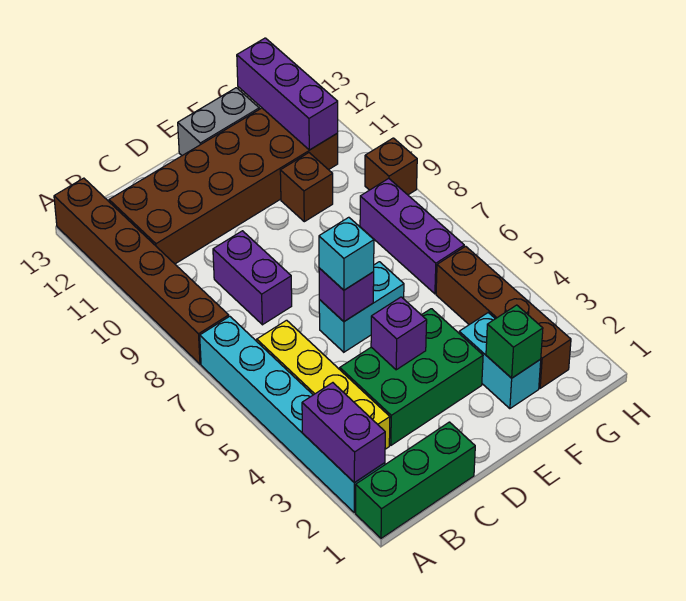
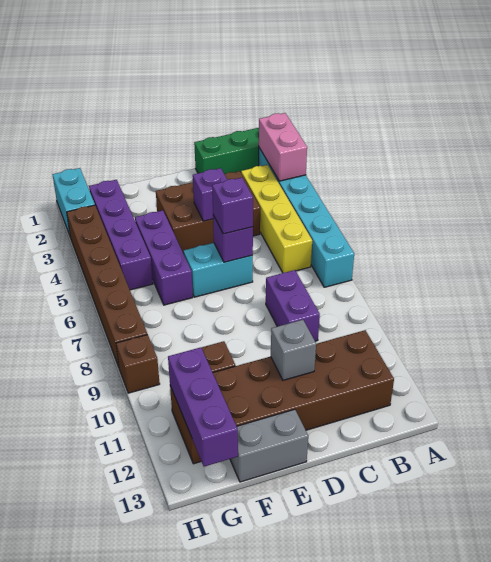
purple 1x2 brick [302,383,385,483] -> pink 1x2 brick [259,113,307,181]
brown 1x6 brick [54,178,229,364] -> brown 1x6 brick moved to [67,205,147,367]
green 2x3 brick [340,309,483,445] -> brown 2x3 brick [156,171,260,253]
cyan 1x1 brick [319,217,374,290] -> purple 1x1 brick [212,178,253,234]
none -> grey 1x1 brick [271,320,316,380]
cyan 1x2 brick [459,313,541,409] -> cyan 1x2 brick moved to [52,168,95,235]
green 1x1 brick [486,305,543,378] -> none
brown 1x4 brick [436,246,571,388] -> purple 1x4 brick [89,180,153,290]
purple 1x3 brick [360,178,464,294] -> purple 1x3 brick moved to [135,210,193,305]

